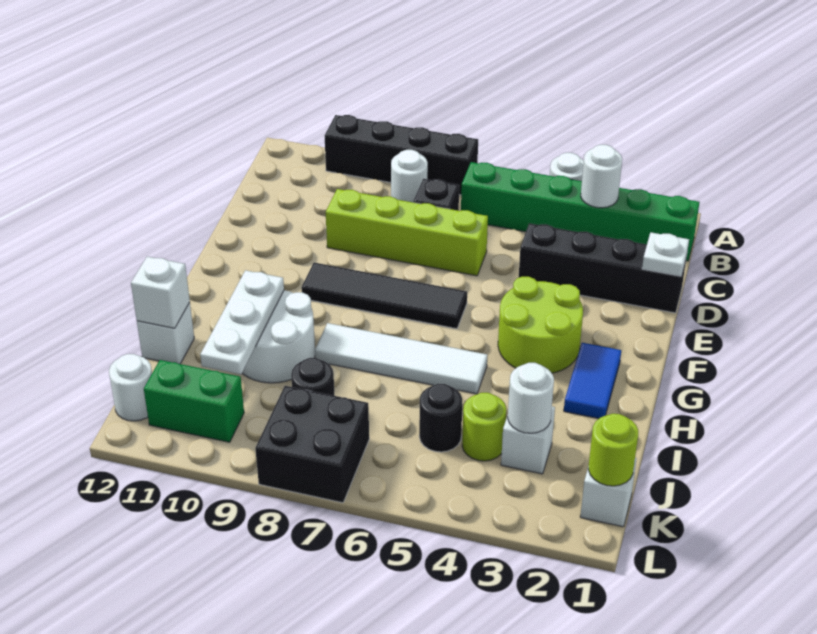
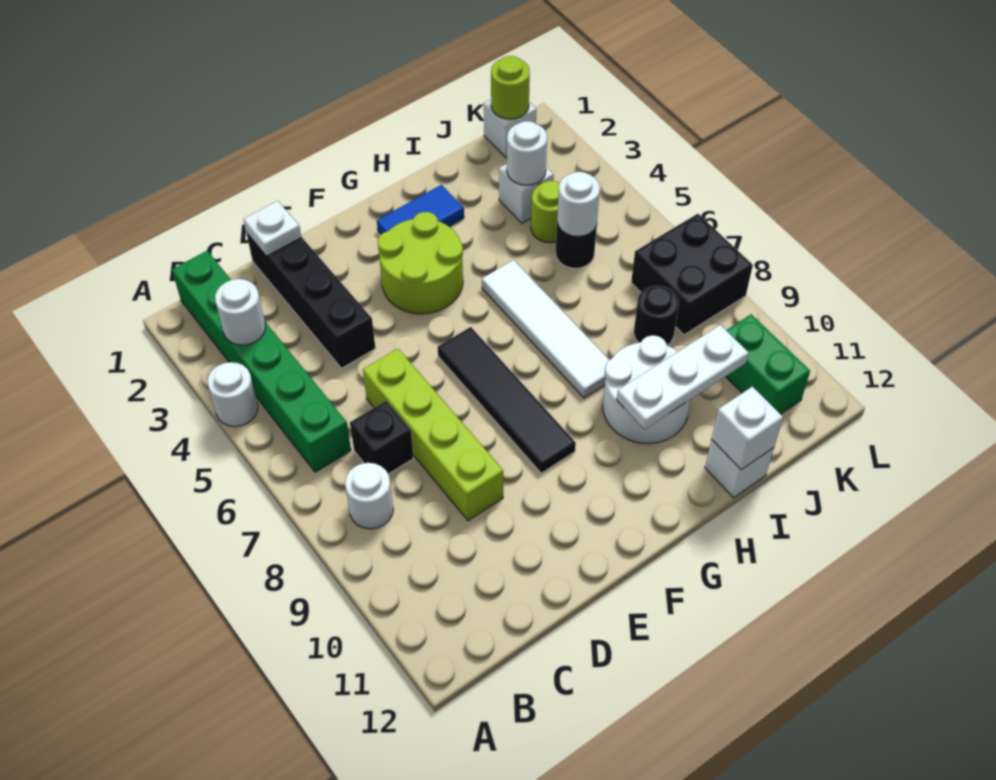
black 1x4 brick [325,115,478,195] -> none
white 1x1 round brick [109,354,152,421] -> white 1x1 round brick moved to [557,172,600,237]

